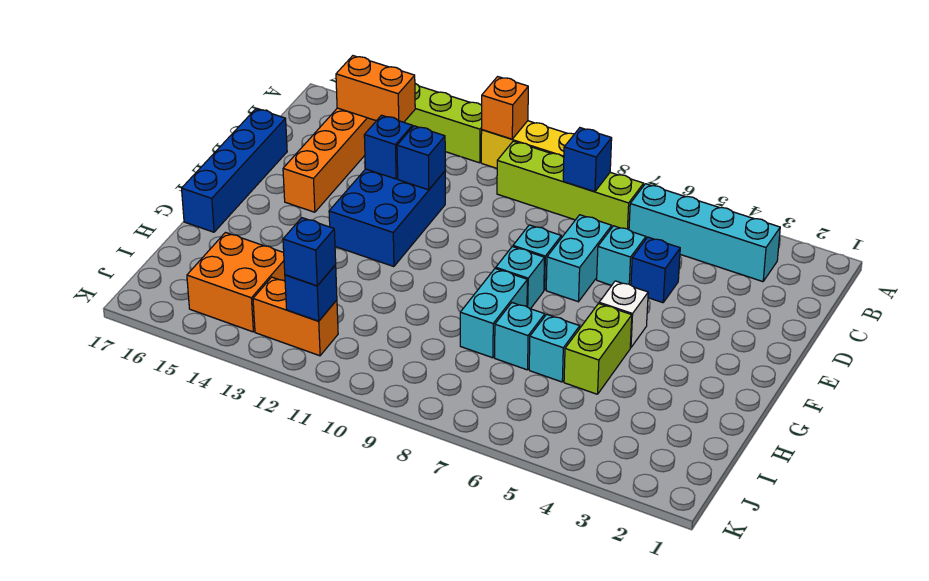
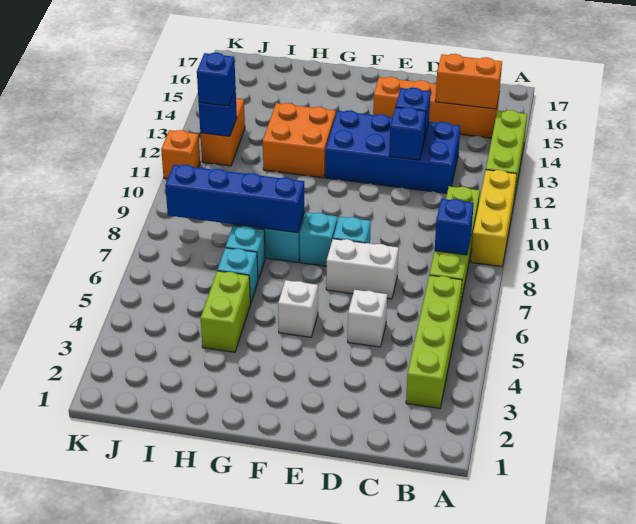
orange 1x1 brick [482,77,528,139] -> orange 1x1 brick moved to [161,130,200,179]
cyan 1x4 brick [629,184,780,282] -> lime 1x4 brick [406,275,462,408]
orange 1x2 brick [336,56,415,122] -> orange 1x2 brick turned to [435,54,502,109]
blue 1x1 brick [631,237,680,303] -> white 1x1 brick [348,290,387,347]
cyan 1x1 brick [597,226,646,285] -> none
cyan 1x2 brick [546,215,612,302] -> white 1x2 brick [326,239,399,299]
blue 2x3 brick [329,169,445,267] -> blue 2x4 brick [325,111,460,193]
blue 1x4 brick [182,109,287,232] -> blue 1x4 brick moved to [165,165,304,233]
lime 1x2 brick [564,303,632,394] -> lime 1x2 brick turned to [201,271,250,352]
orange 2x2 brick [187,233,285,332] -> orange 2x2 brick moved to [263,103,336,178]

